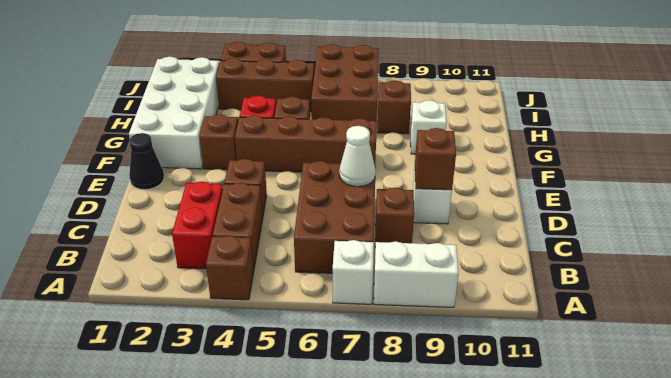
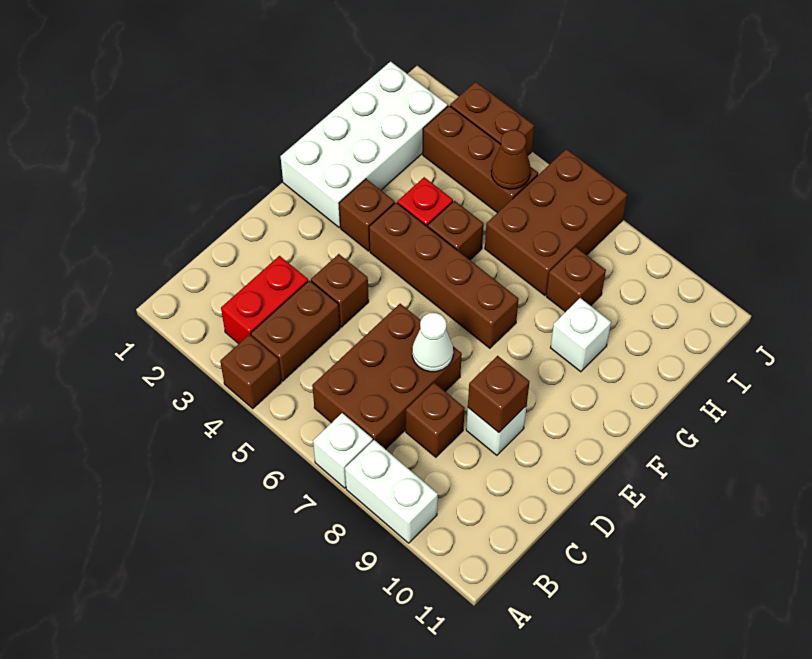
black 1x1 cone [129,133,164,190] -> none
none -> brown 1x1 cone [491,130,531,189]

